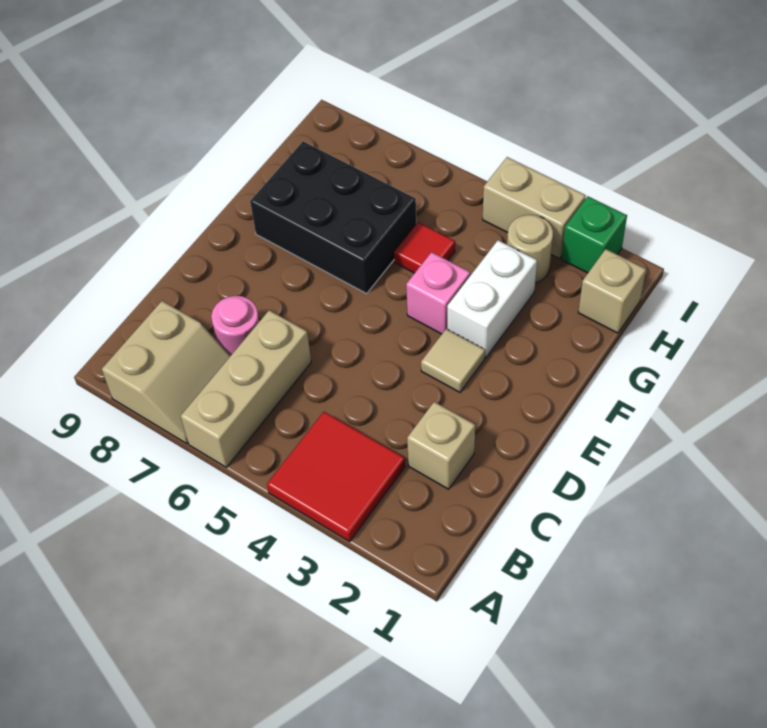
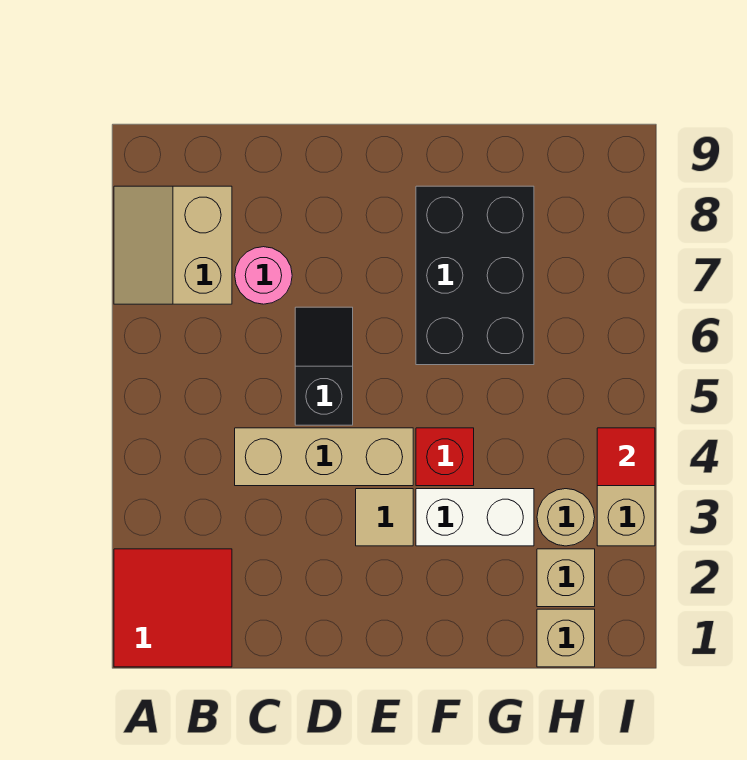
red 2x2 tile [267,412,405,541] -> red 2x2 tile moved to [114,549,232,667]
tan 1x3 brick [181,310,311,467] -> tan 1x3 brick moved to [235,428,413,486]
tan 2x2 slope [102,301,231,444] -> tan 2x2 slope turned to [114,186,232,304]
tan 1x1 brick [407,402,475,489] -> tan 1x1 brick moved to [537,549,595,607]
none -> black 1x2 slope [295,307,353,425]
pink 1x1 brick [406,252,470,334] -> red 1x1 brick [416,428,474,486]
red 1x1 tile [394,222,455,273] -> red 1x1 tile moved to [597,428,655,486]
green 1x1 brick [561,196,627,273] -> none

